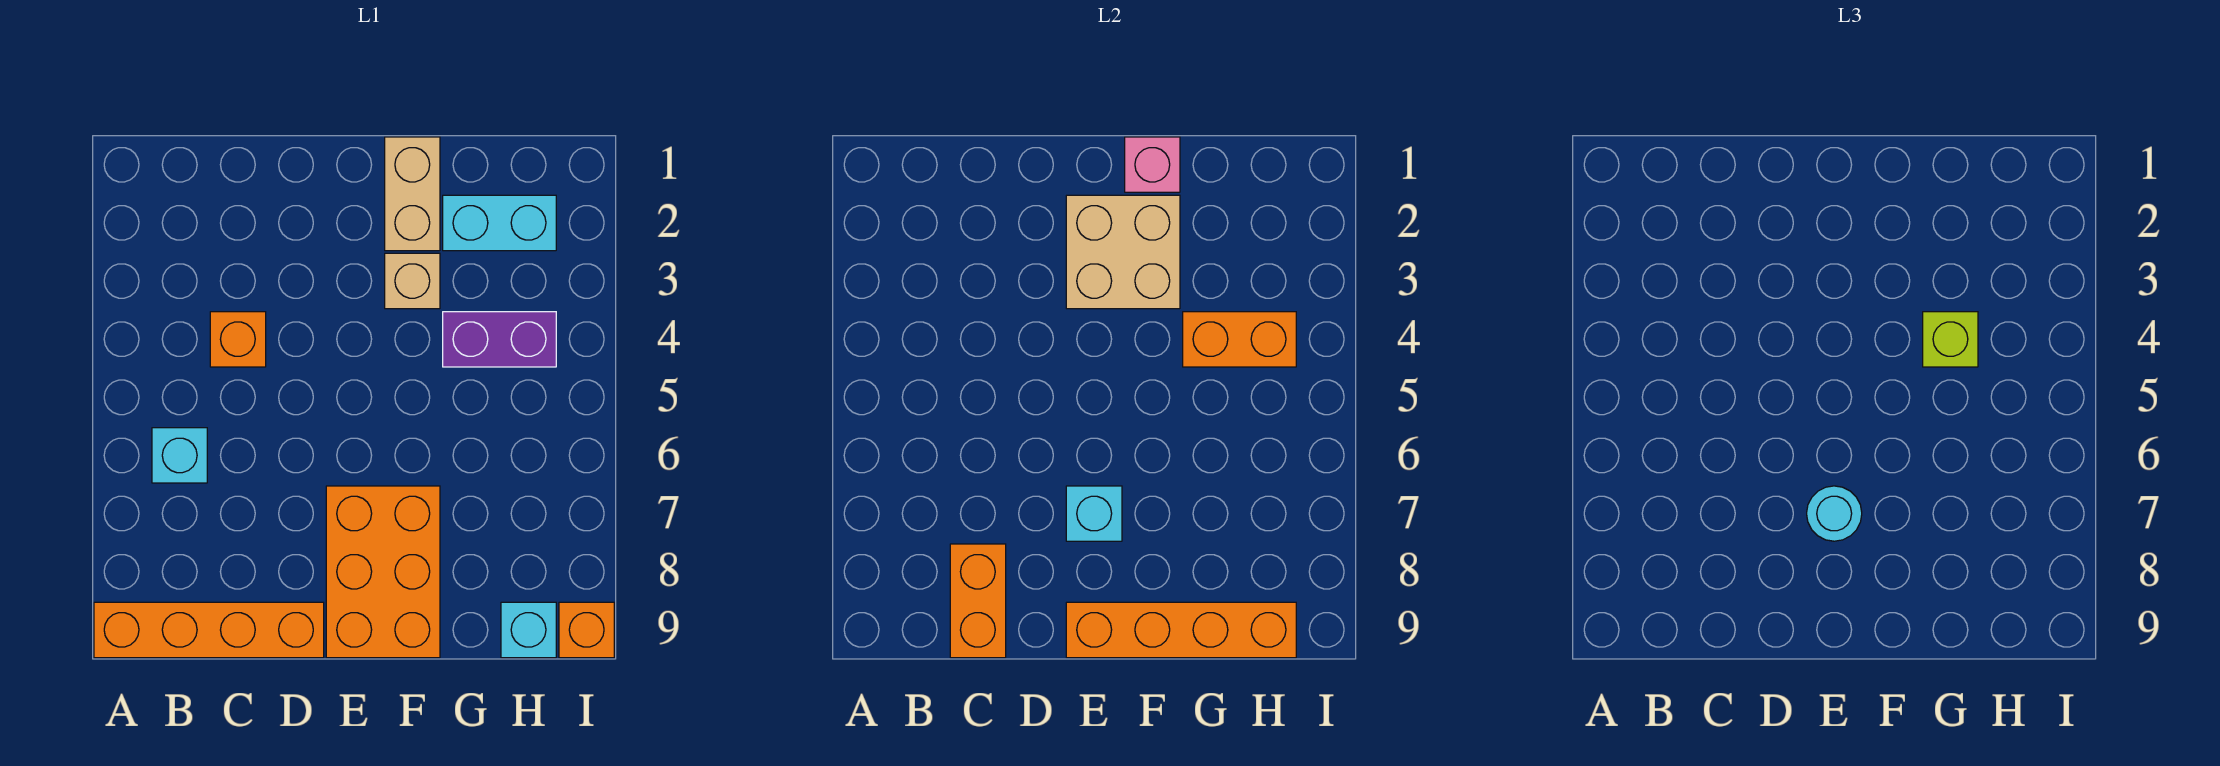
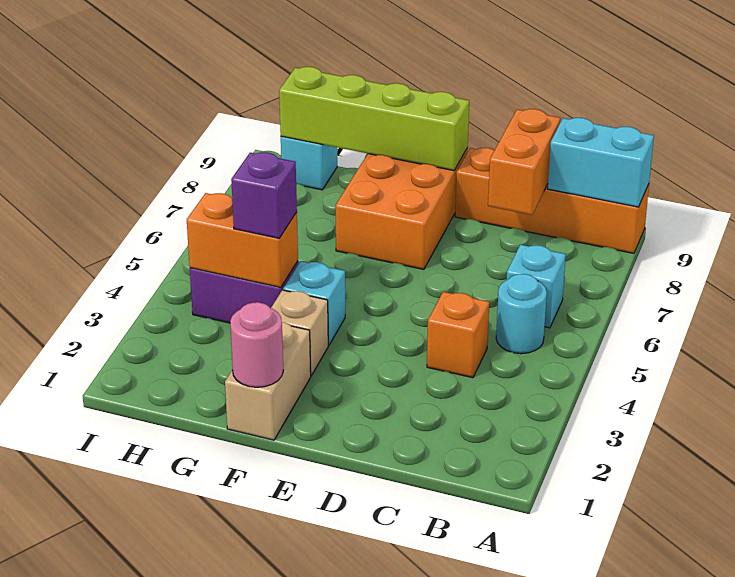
tan 2x2 brick [1066,195,1180,309] -> none
cyan 1x1 brick [1066,486,1122,541] -> cyan 1x1 brick moved to [283,261,345,345]
cyan 1x1 round brick [1807,486,1862,541] -> cyan 1x1 round brick moved to [496,274,547,354]
orange 1x4 brick [1066,602,1296,658] -> lime 1x4 brick [279,67,469,171]
pink 1x1 brick [1125,137,1180,192] -> pink 1x1 round brick [230,302,283,387]
cyan 1x2 brick [443,195,556,251] -> cyan 1x2 brick moved to [548,118,654,207]
lime 1x1 brick [1923,312,1978,367] -> purple 1x1 brick [231,152,297,238]
orange 1x1 brick [559,602,614,658] -> none

